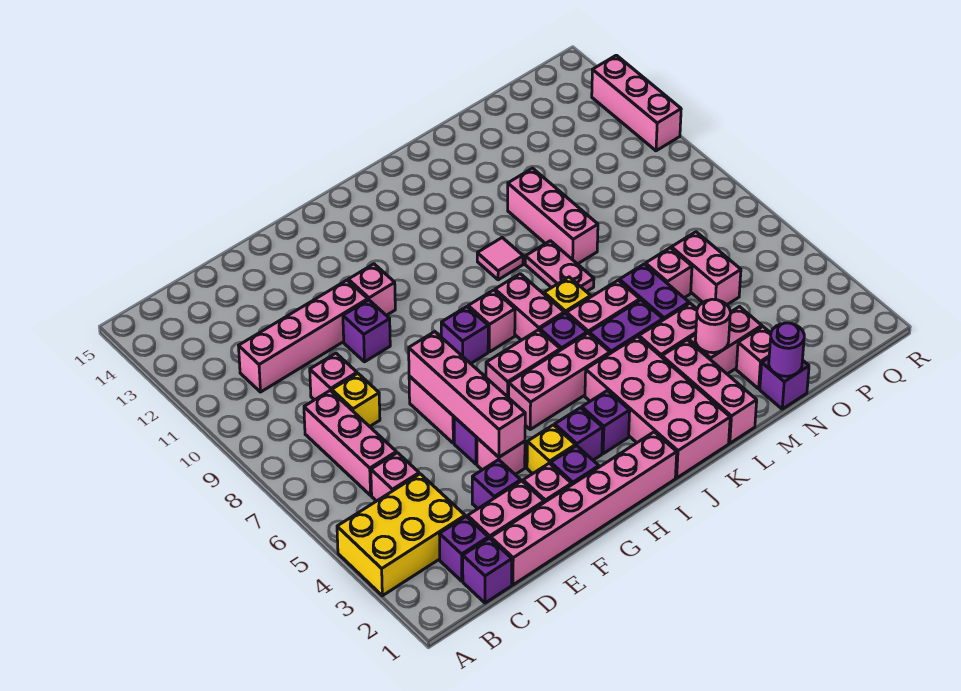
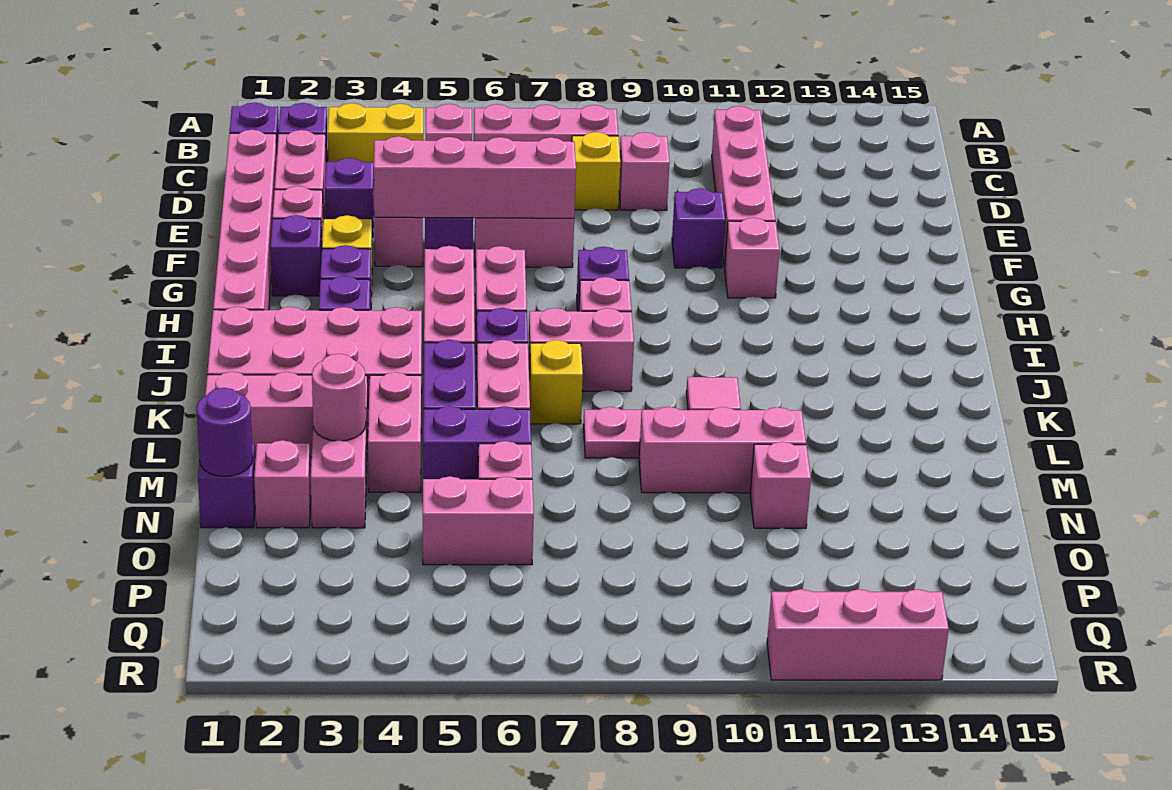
yellow 2x3 brick [337,474,465,596] -> yellow 1x2 brick [328,103,423,164]
none -> pink 1x1 brick [750,442,811,528]

